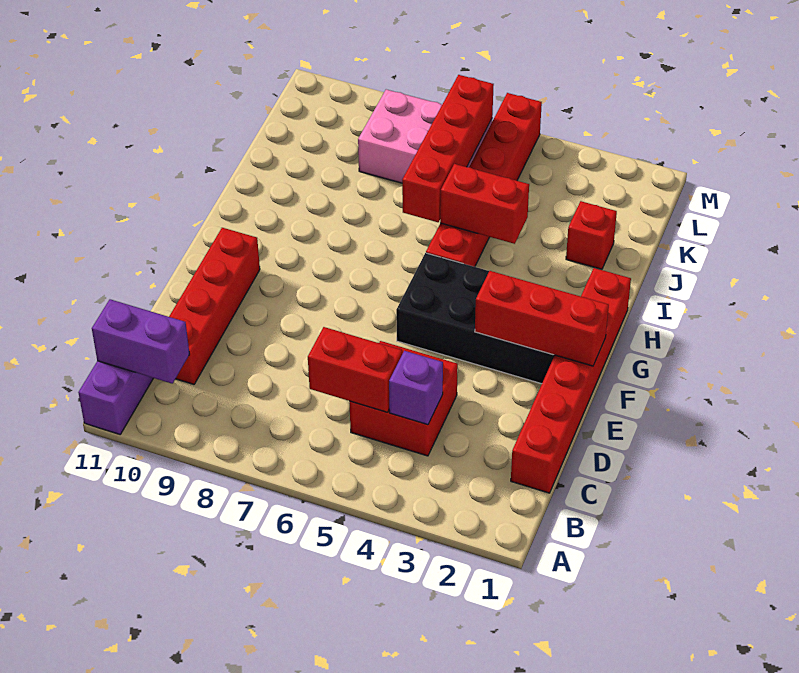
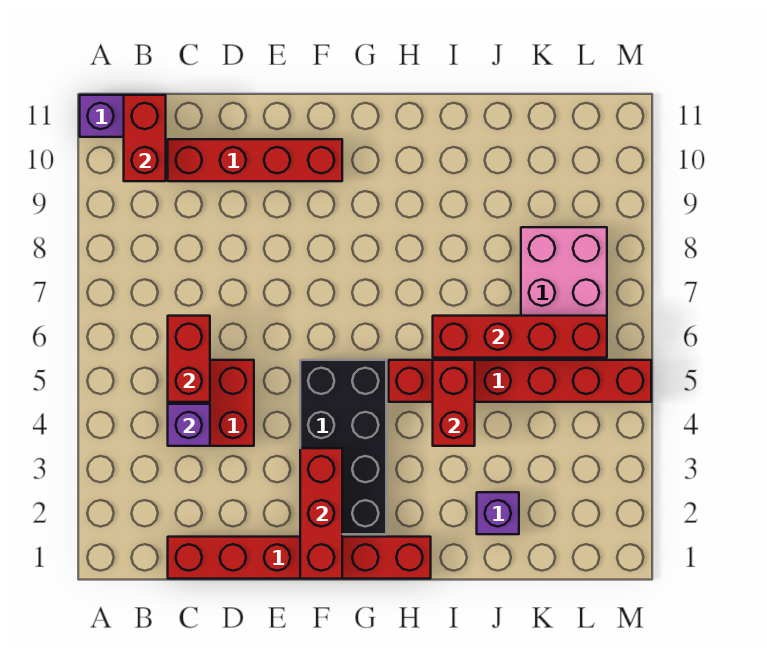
purple 1x2 brick [92,299,190,383] -> red 1x2 brick [124,95,166,181]
red 1x1 brick [566,201,617,269] -> purple 1x1 brick [477,492,519,534]

